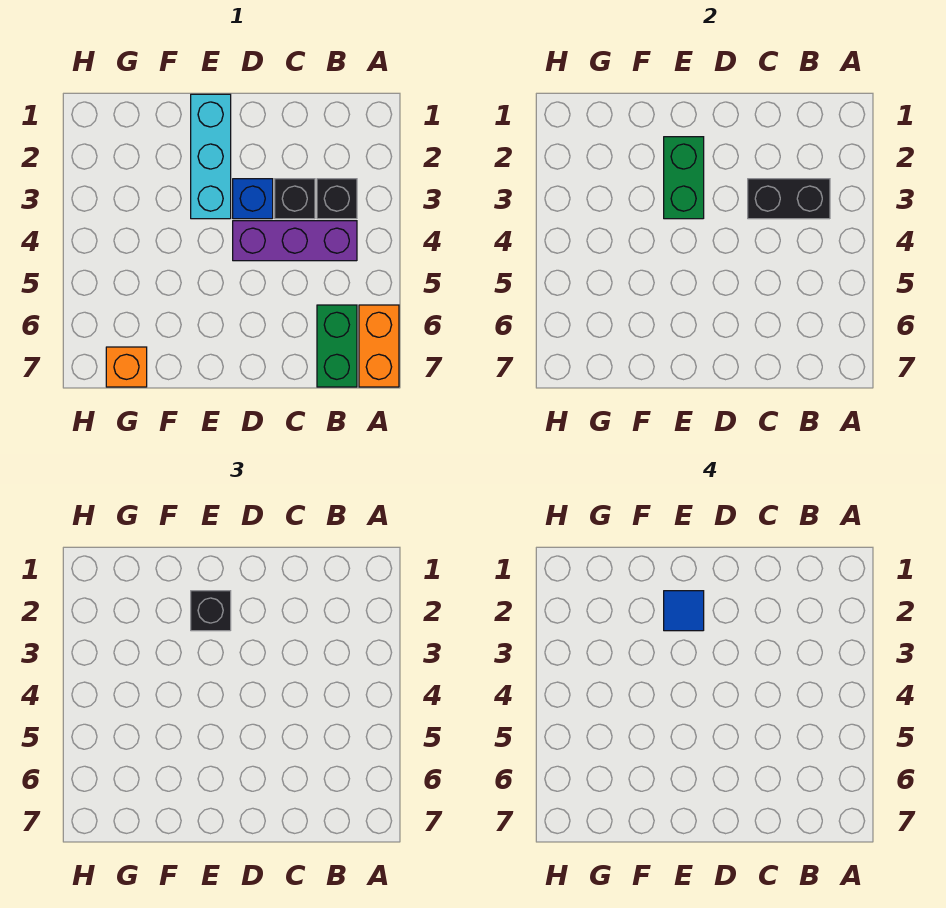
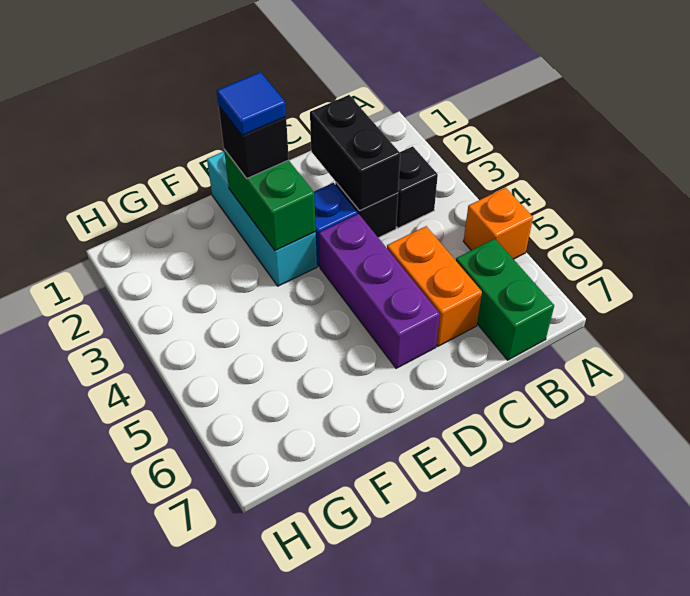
orange 1x2 brick [359,305,399,387] -> orange 1x2 brick moved to [387,226,482,346]
black 1x2 brick [748,179,830,219] -> black 1x2 brick turned to [310,95,400,211]
purple 1x3 brick [233,221,357,261] -> purple 1x3 brick turned to [319,214,440,368]
orange 1x1 brick [106,347,147,387] -> orange 1x1 brick moved to [464,188,533,259]

